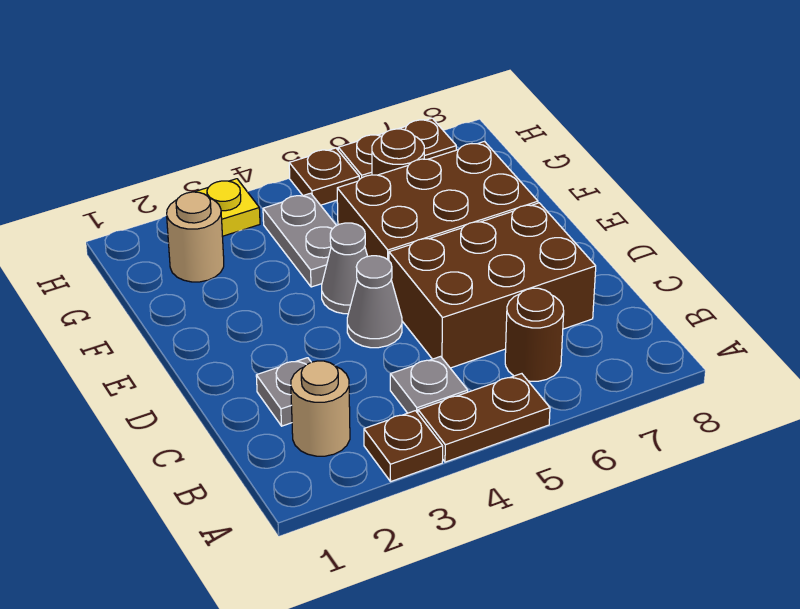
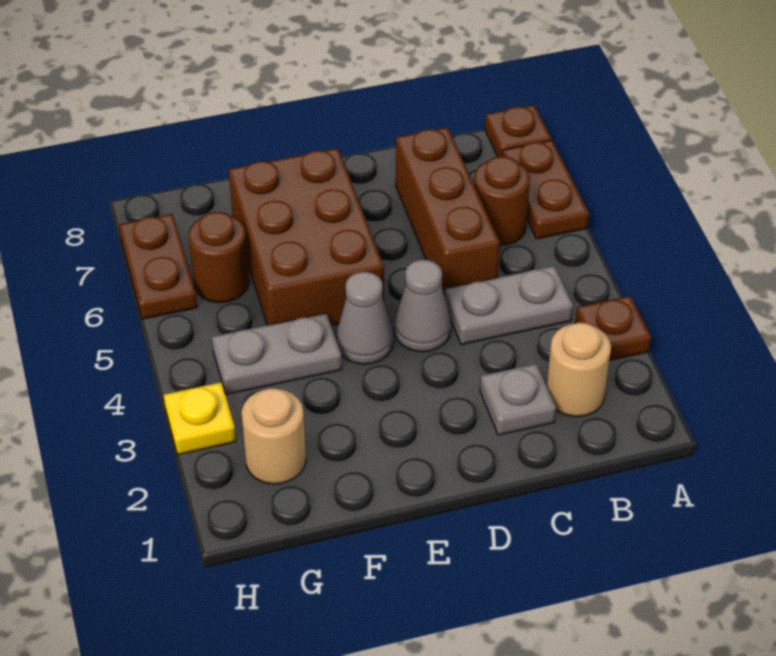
brown 1x2 plate [418,374,550,462] -> brown 1x2 plate moved to [502,140,589,239]
grey 1x1 plate [390,356,468,413] -> grey 1x2 plate [444,266,573,345]
brown 2x3 brick [389,203,596,368] -> brown 1x3 brick [396,127,500,296]
brown 1x1 plate [289,148,359,205] -> brown 1x1 plate moved to [485,105,552,157]

